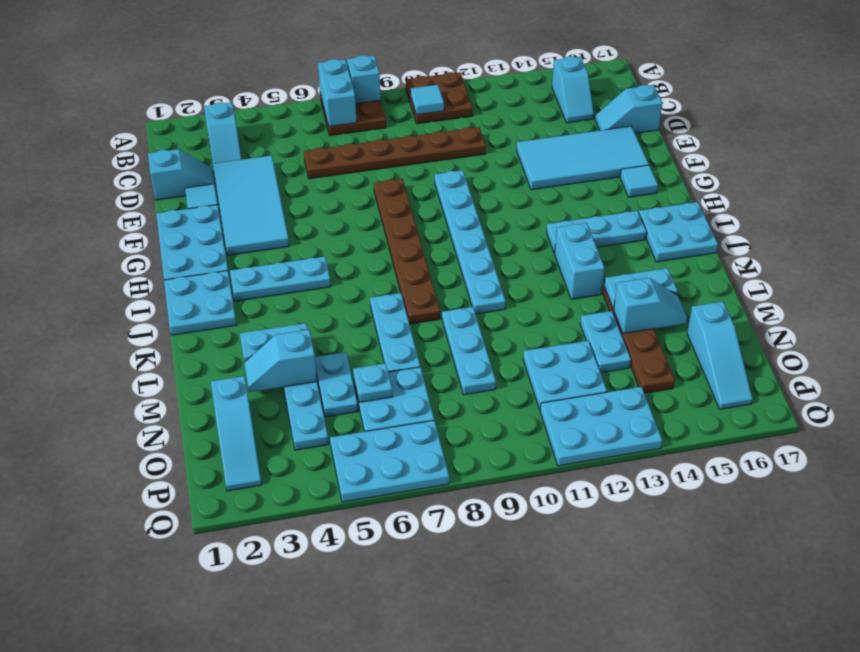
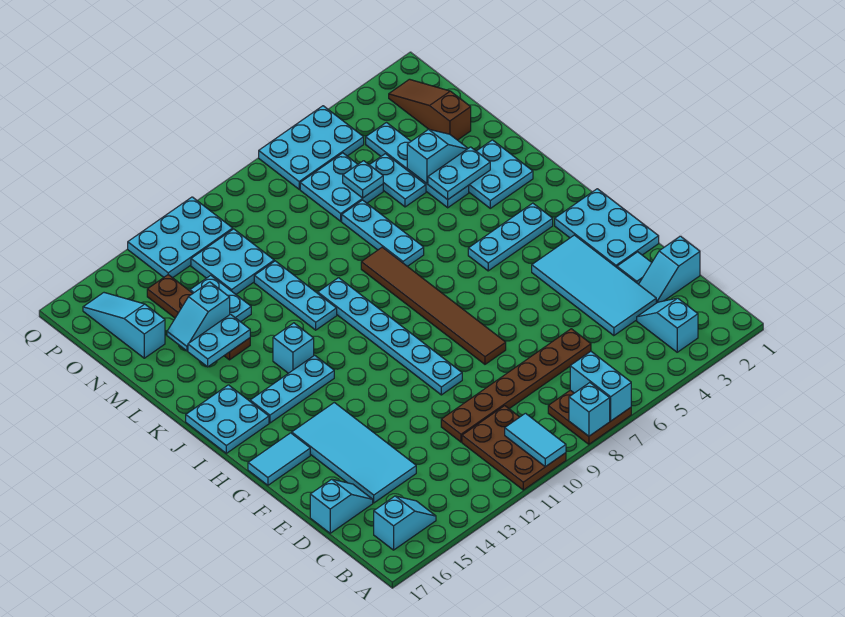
brown 2x2 plate [406,72,473,124] -> brown 2x3 plate [462,406,566,490]
cyan 1x1 tile [411,85,444,115] -> cyan 1x2 tile [505,413,566,467]
cyan 1x2 slope [552,56,594,123] -> cyan 1x2 slope turned to [374,496,436,550]
cyan 2x4 tile [517,126,649,190] -> cyan 2x4 tile turned to [292,402,416,503]
brown 1x6 plate [374,179,440,324] -> brown 1x6 tile [361,247,506,364]
cyan 1x1 tile [620,165,658,197] -> cyan 1x2 tile [248,433,310,485]
cyan 2x2 plate [164,271,237,335] -> cyan 2x2 plate moved to [468,140,533,208]
cyan 1x2 brick [554,223,604,299] -> cyan 1x1 brick [273,323,314,373]
cyan 1x3 plate [442,307,496,395] -> cyan 1x3 plate moved to [254,261,337,330]
cyan 1x3 slope [211,376,262,491] -> brown 1x3 slope [389,79,471,140]

